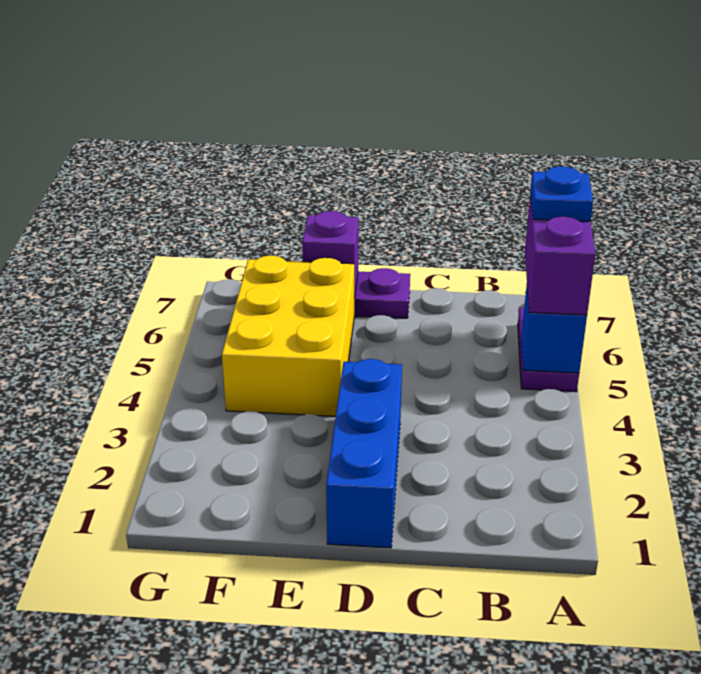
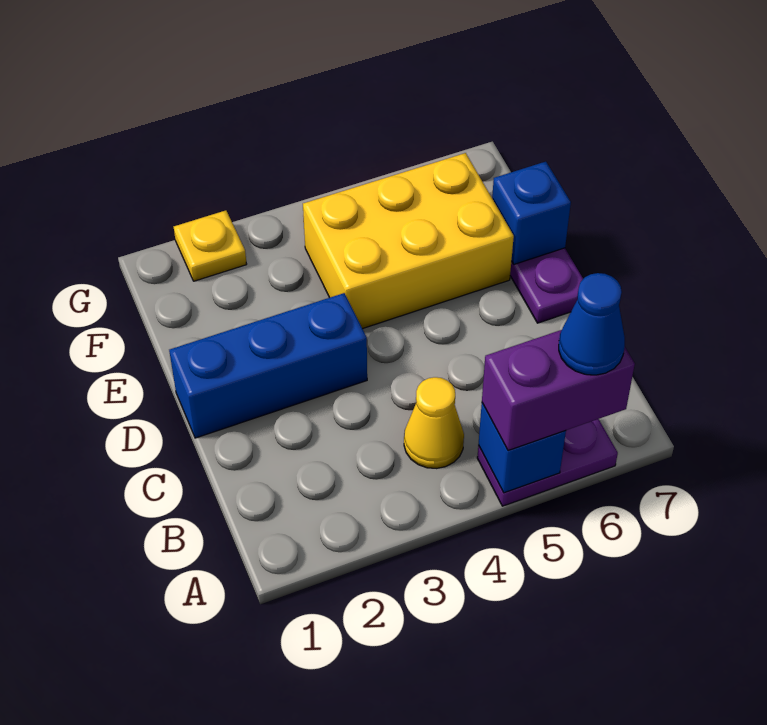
blue 1x1 plate [530,166,593,221] -> blue 1x1 cone [559,273,625,375]
none -> yellow 1x1 cone [404,377,464,468]
purple 1x1 brick [302,211,359,298] -> blue 1x1 brick [492,162,571,264]
none -> yellow 1x1 plate [174,210,247,281]

